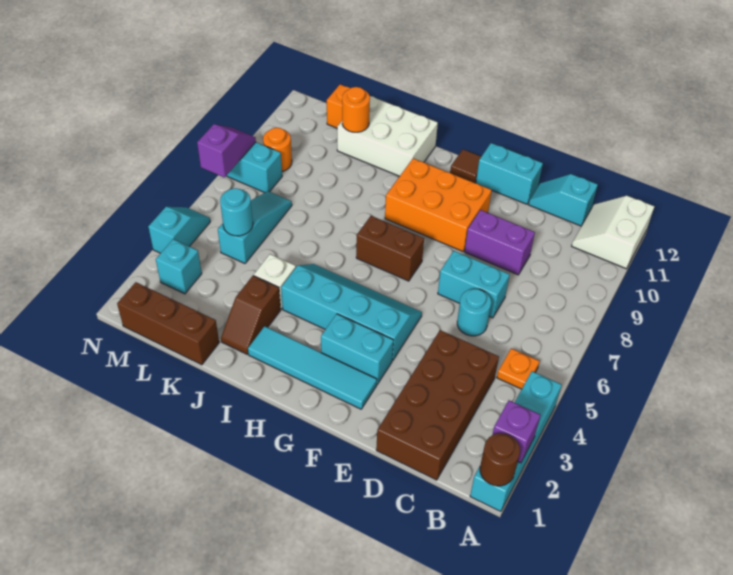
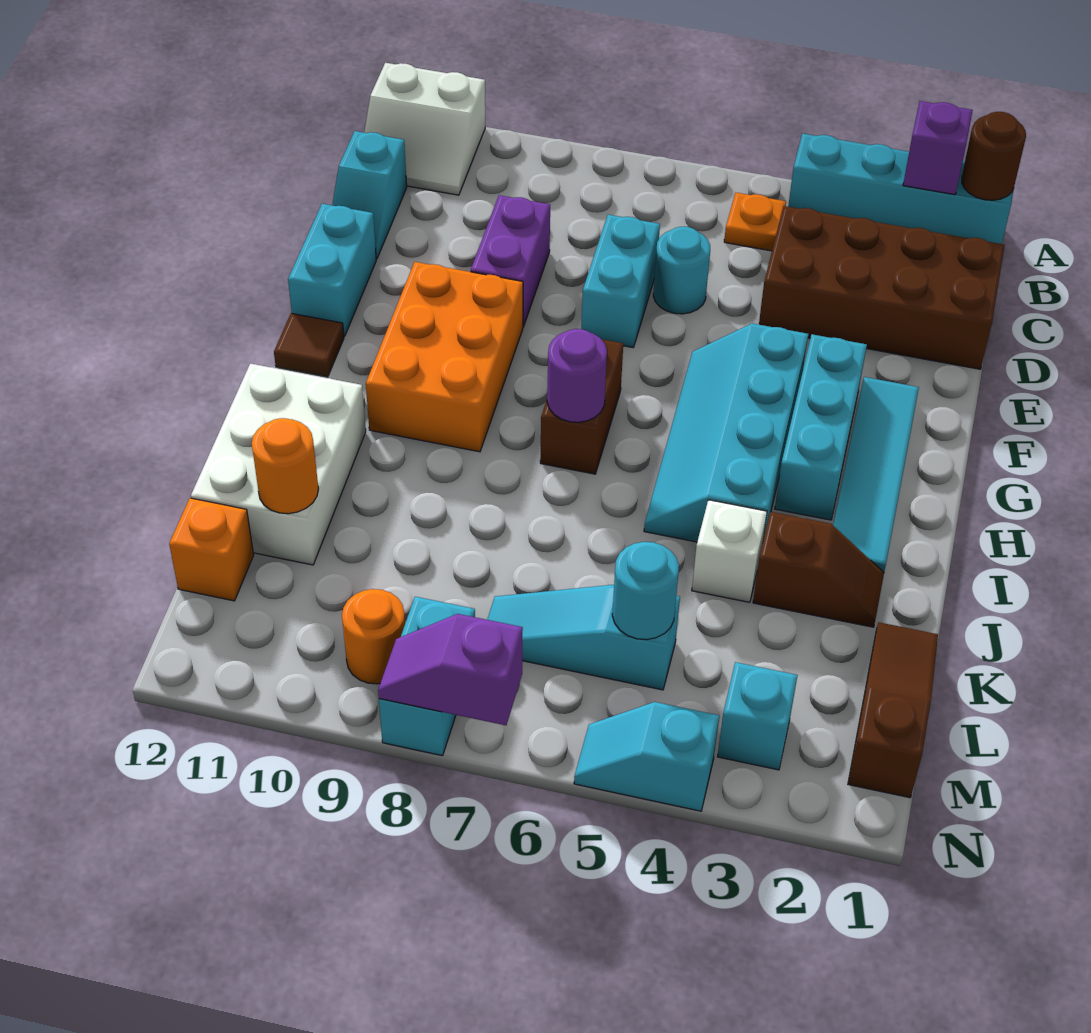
cyan 1x2 brick [321,314,393,384] -> cyan 1x3 brick [775,334,867,520]
none -> purple 1x1 round brick [547,329,607,422]
brown 1x3 brick [117,282,219,365] -> brown 1x3 slope [848,622,938,798]

